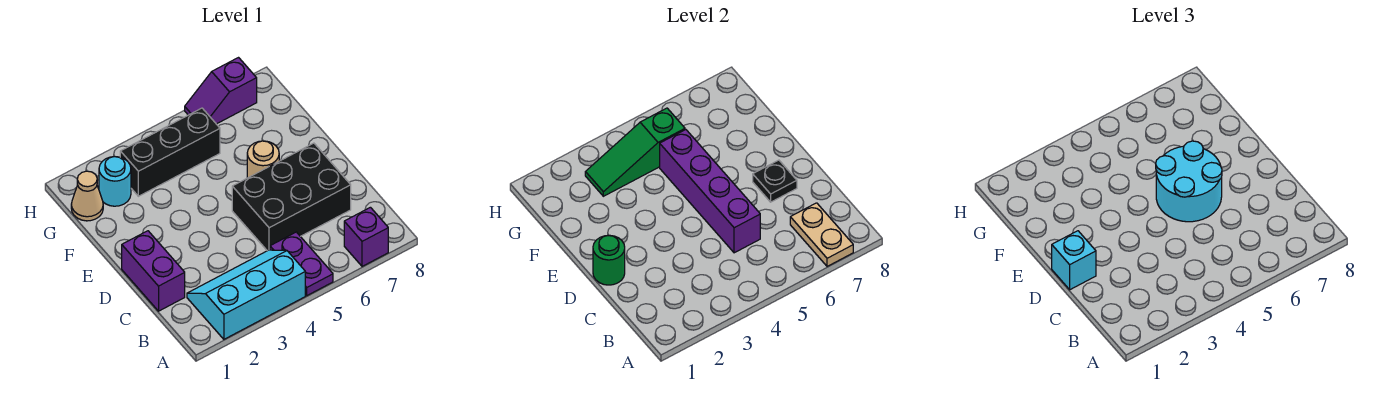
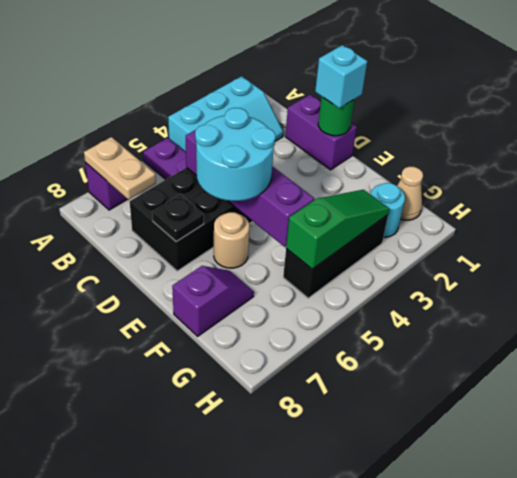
purple 1x2 slope [185,58,257,124] -> purple 1x2 slope moved to [172,266,254,336]

